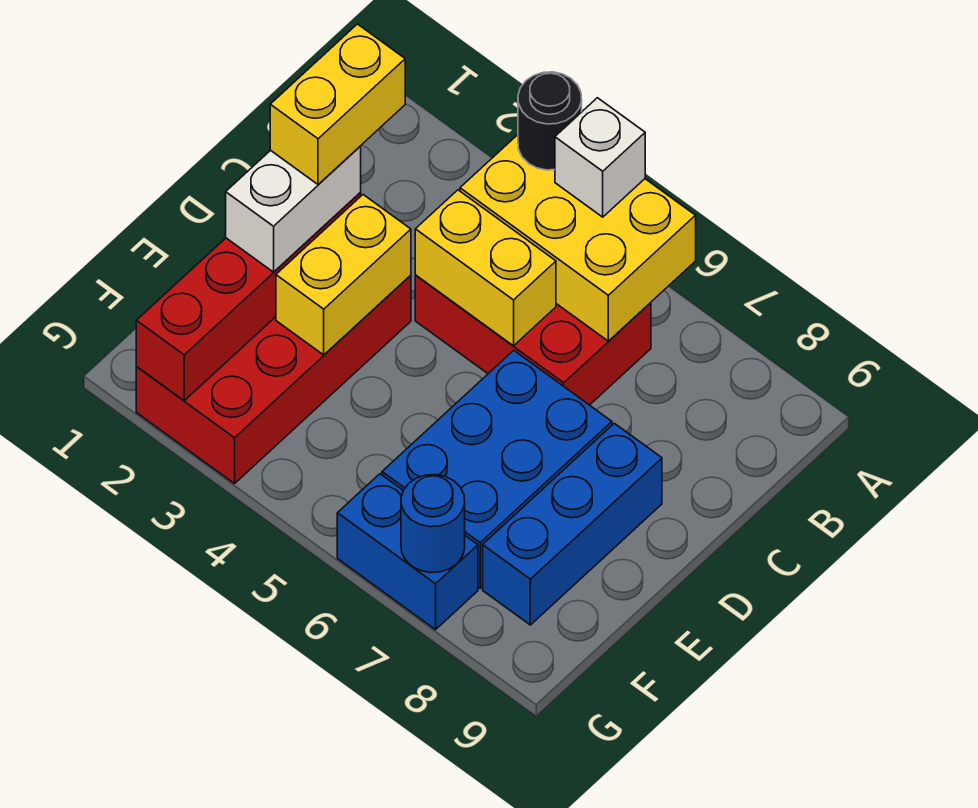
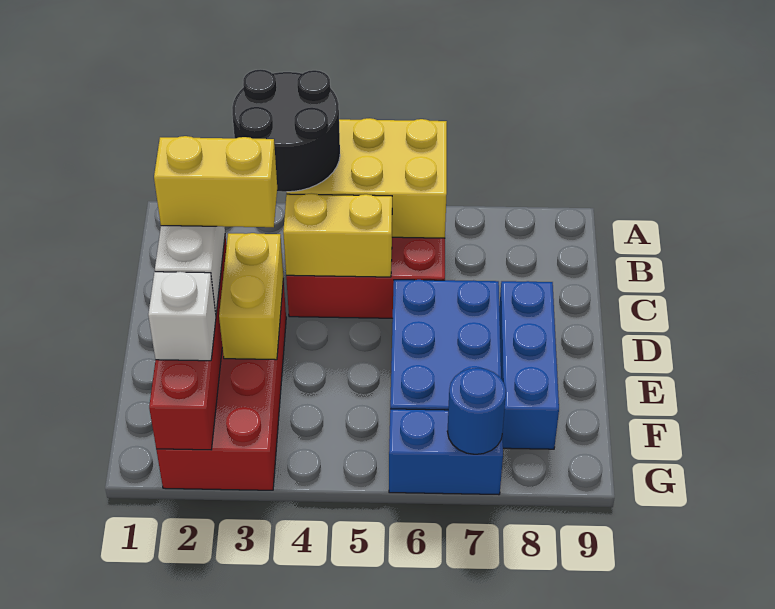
black 1x1 round brick [518,72,582,170] -> black 2x2 round brick [232,70,340,192]
white 1x1 brick [555,98,645,217] -> white 1x1 brick moved to [148,272,216,361]
yellow 1x2 brick [270,24,405,185] -> yellow 1x2 brick turned to [154,136,277,227]

